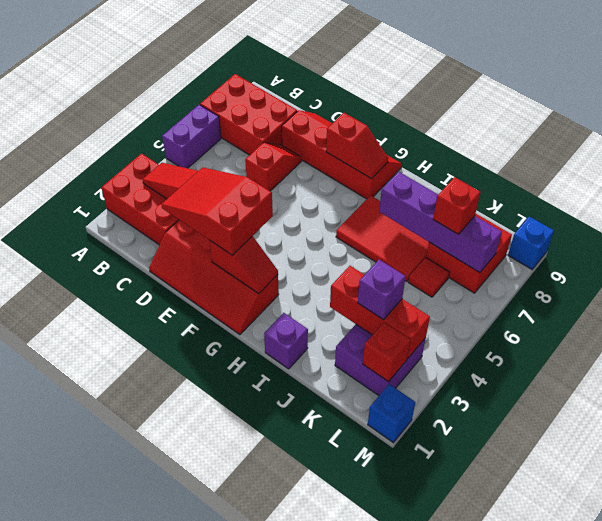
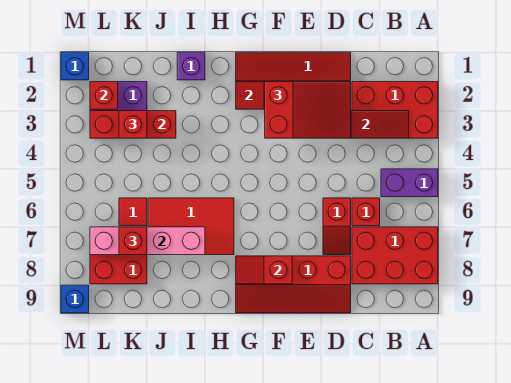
purple 1x2 brick [162,105,221,168] -> purple 1x2 brick turned to [381,169,438,197]
none -> red 1x1 brick [352,198,380,226]
purple 1x4 brick [379,172,502,273] -> pink 1x4 brick [90,227,205,255]
purple 1x1 brick [358,260,406,320] -> red 1x1 brick [119,111,147,138]

